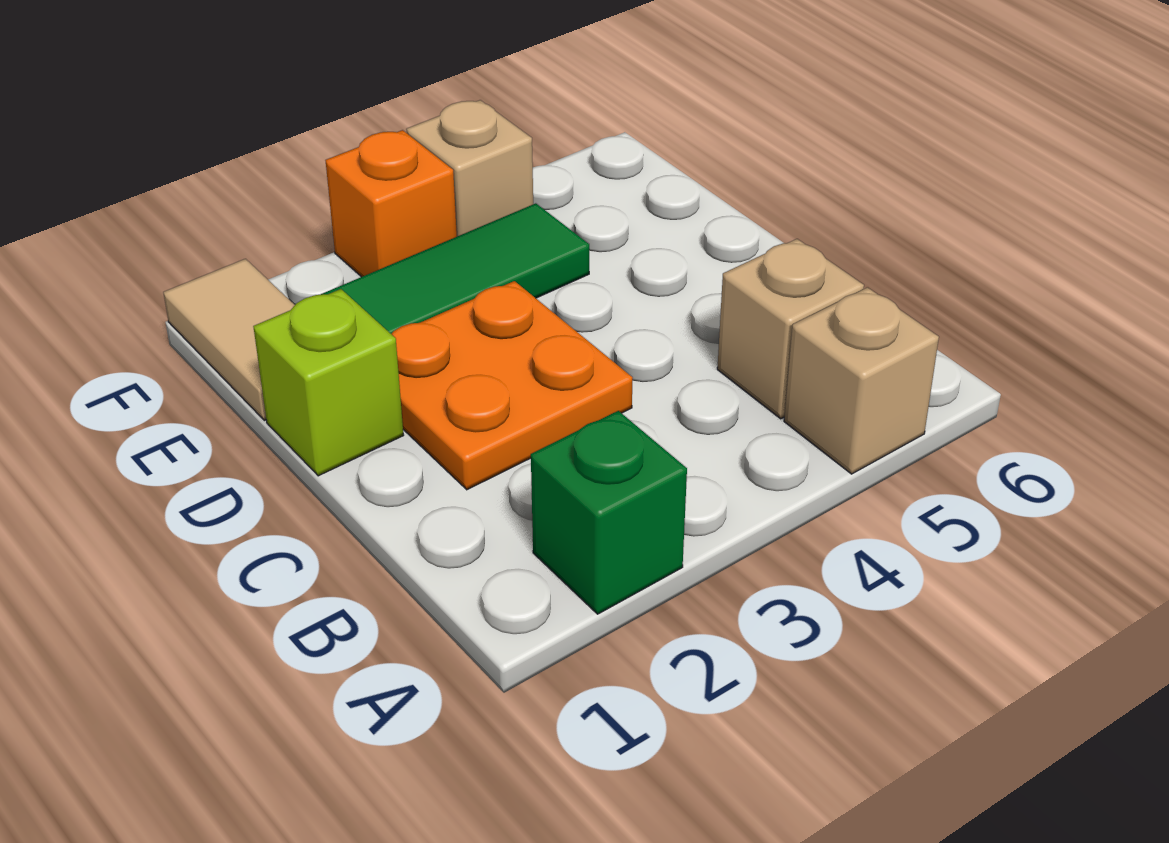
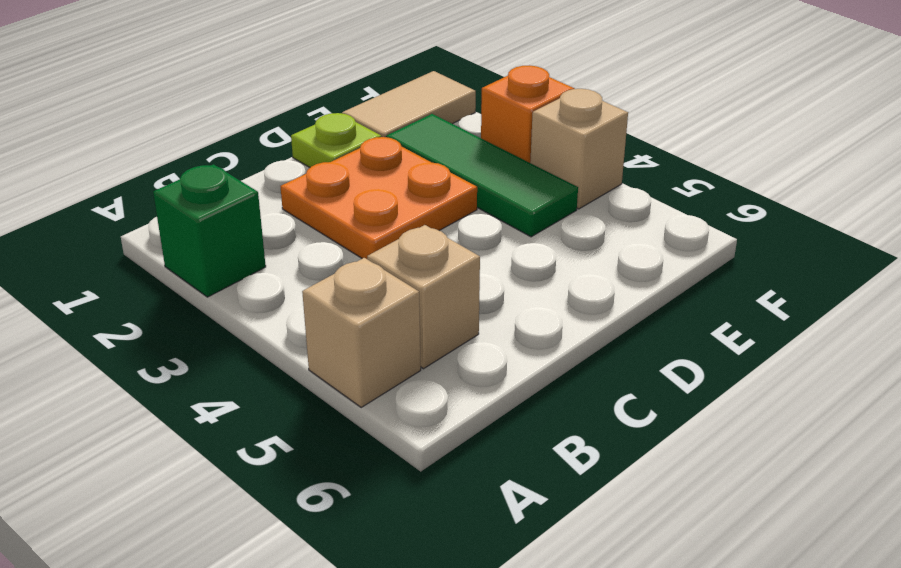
lime 1x1 brick [253,289,404,476] -> lime 1x1 plate [291,113,381,167]

